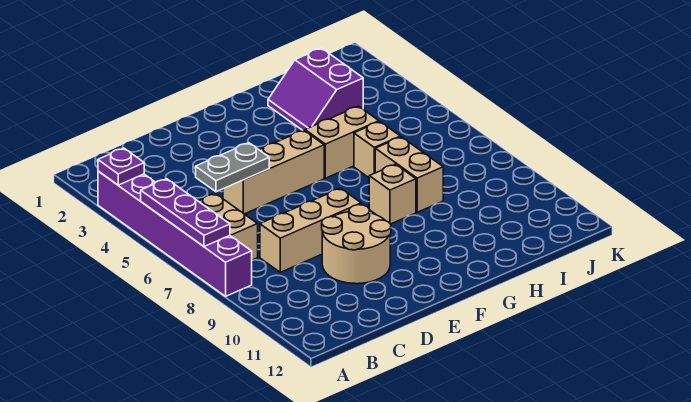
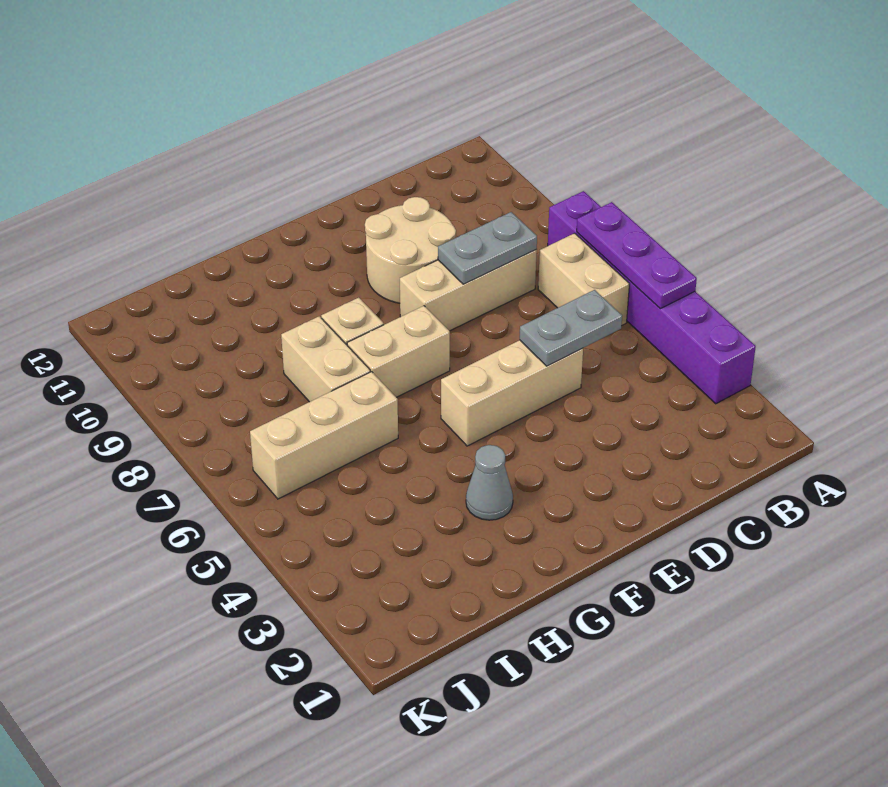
purple 1x1 plate [98,148,144,185] -> none
none -> grey 1x2 plate [438,212,537,284]
none -> grey 1x1 cone [466,445,513,520]
tan 1x2 brick [305,106,379,178] -> tan 1x2 brick moved to [347,306,450,397]
purple 2x2 slope [268,48,363,131] -> none
tan 1x1 brick [354,122,400,178] -> tan 1x3 brick [250,372,398,499]

